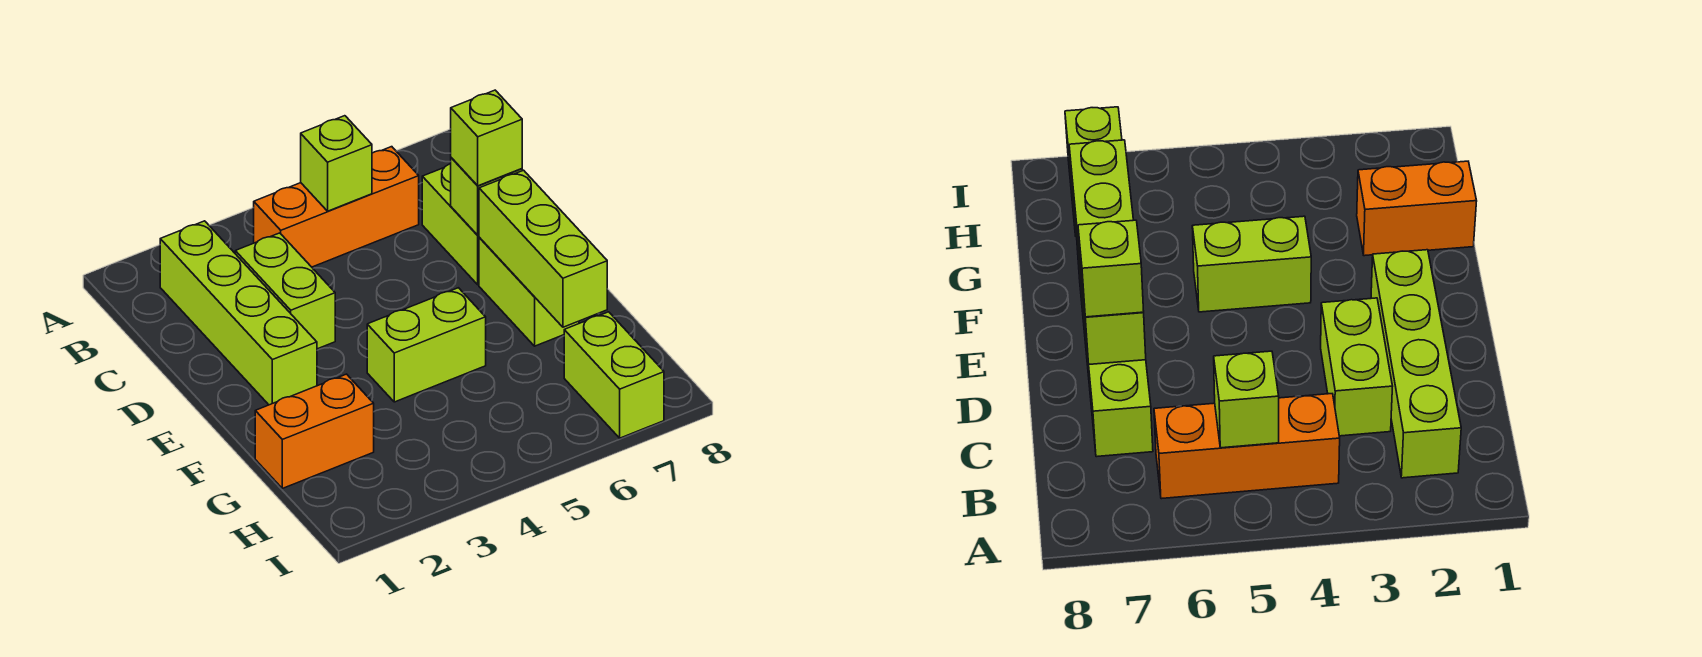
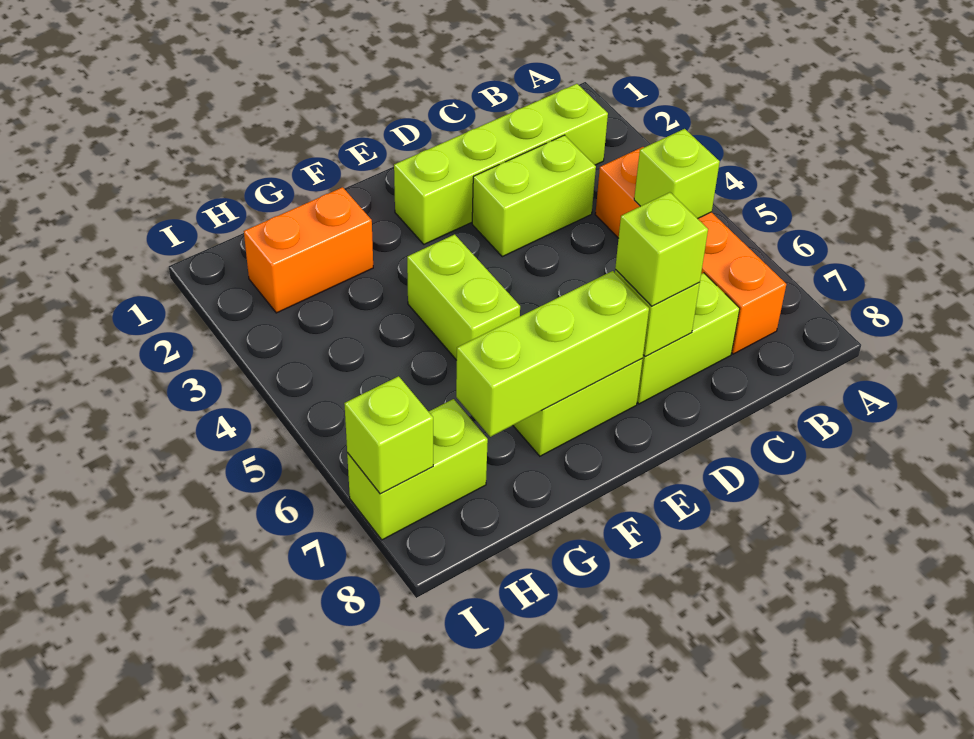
orange 1x3 brick [254,147,419,267] -> orange 1x4 brick [595,147,786,354]
orange 1x2 brick [255,374,374,488] -> orange 1x2 brick turned to [244,187,373,313]
none -> lime 1x1 brick [344,376,433,494]

